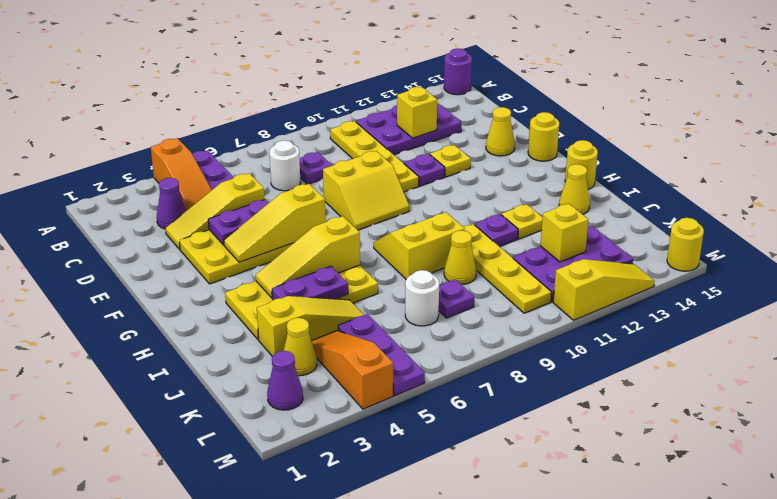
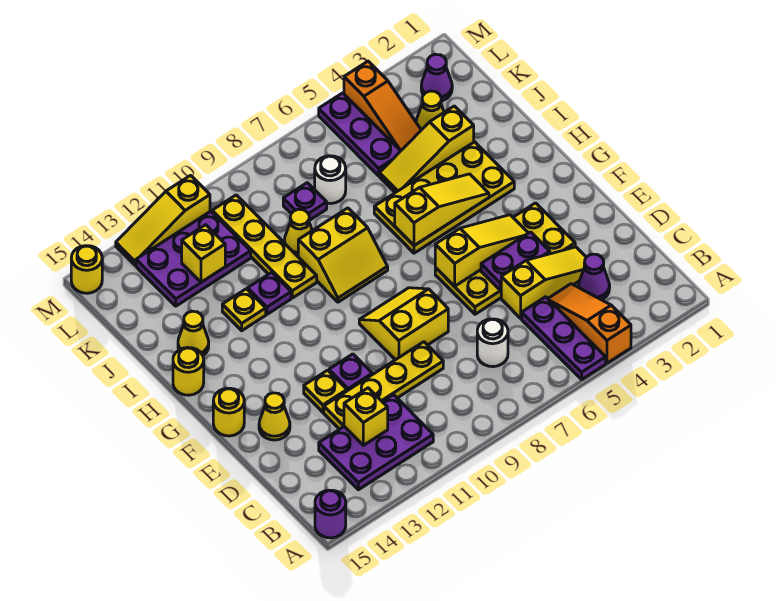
yellow 1x4 plate [330,121,419,192] -> yellow 1x4 plate turned to [324,342,443,429]
purple 1x1 plate [300,152,332,184] -> none
purple 1x2 plate [272,266,348,300] -> none

